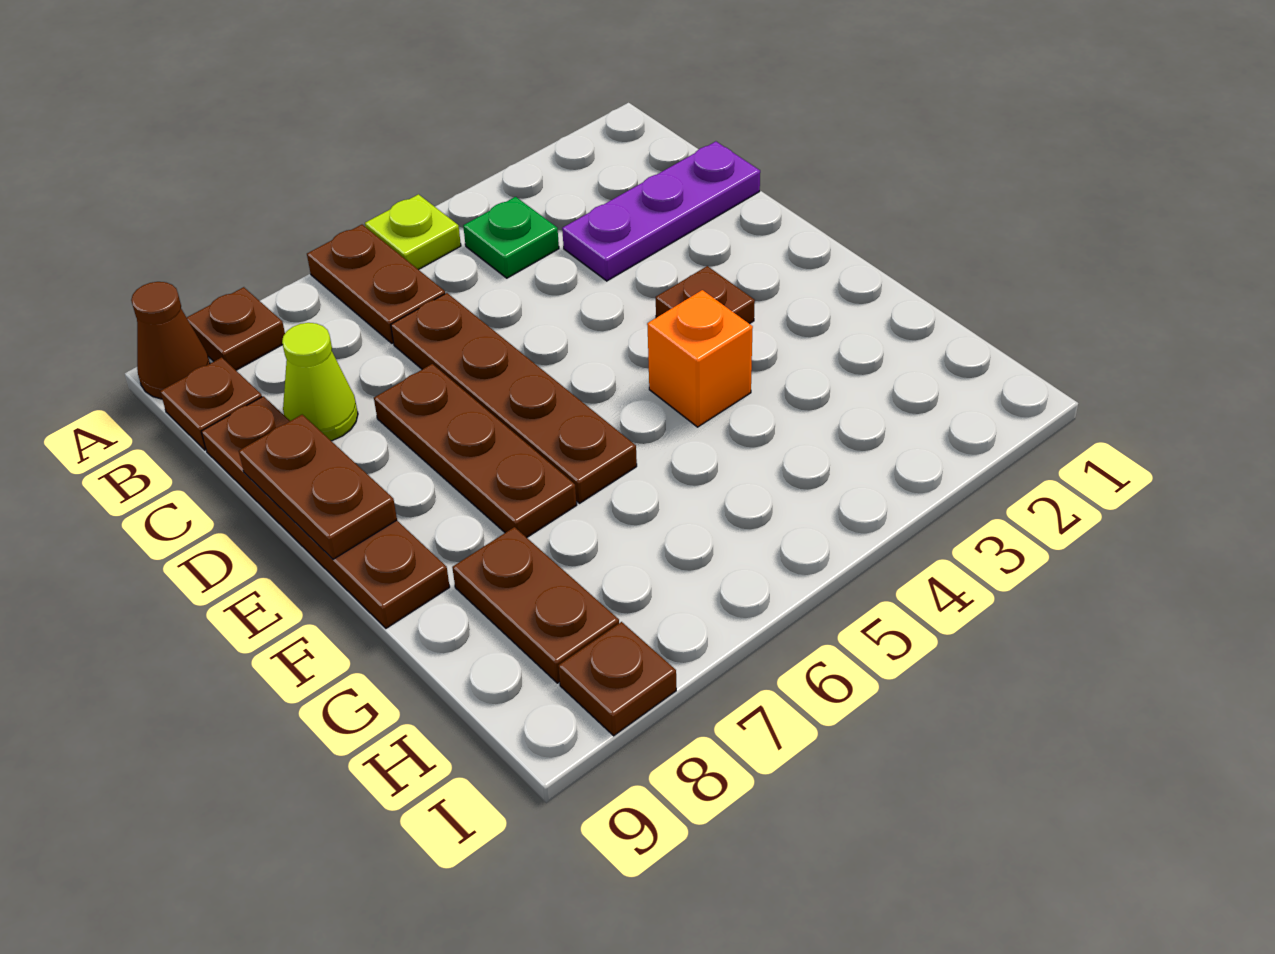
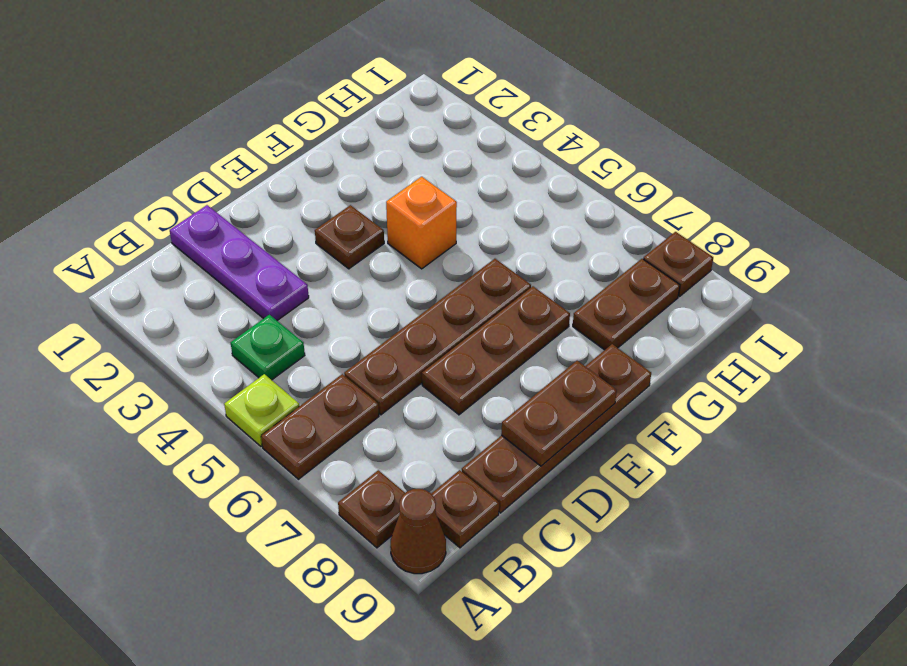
lime 1x1 cone [282,323,358,441] -> none

